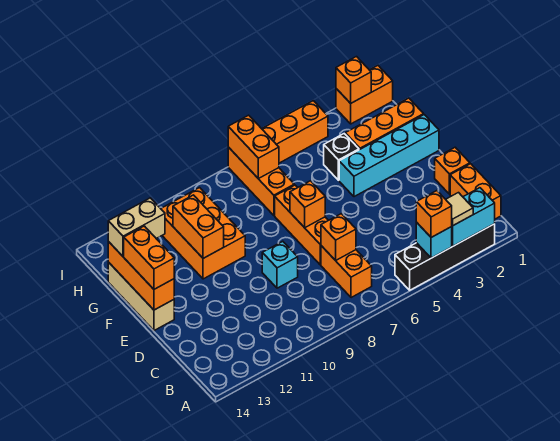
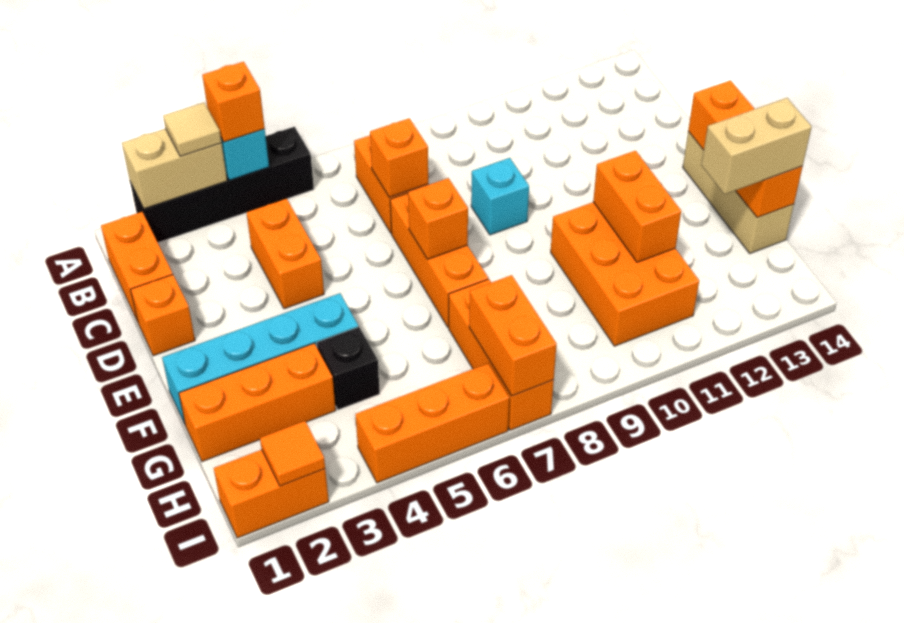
cyan 1x2 brick [451,188,495,246] -> tan 1x2 brick [122,129,227,209]
orange 1x2 brick [124,226,174,289] -> orange 1x2 brick moved to [246,199,324,309]
orange 1x1 brick [336,57,371,103] -> orange 1x1 tile [260,421,325,486]

